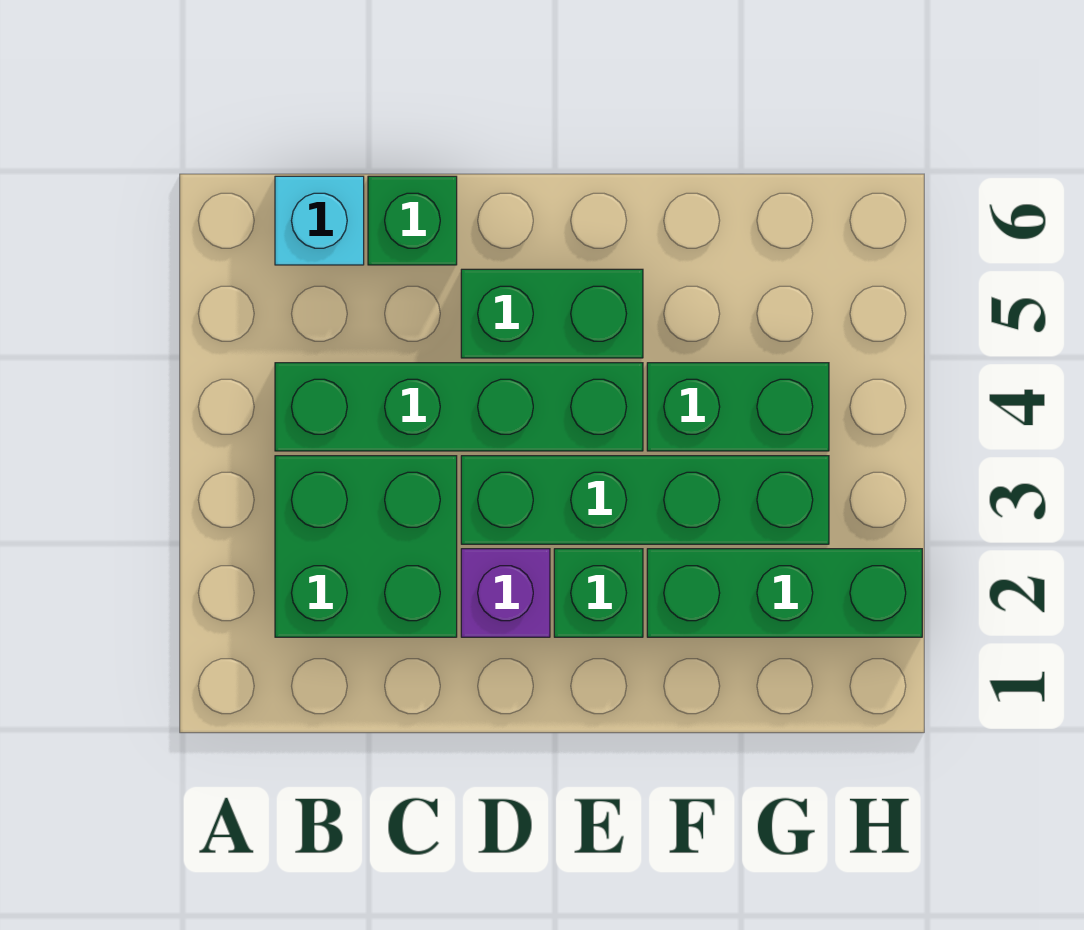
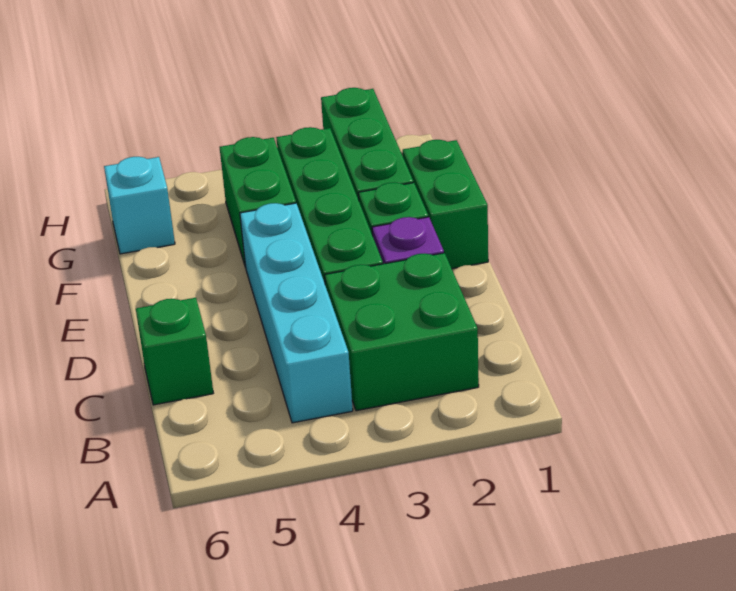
green 1x4 brick [275,363,643,451] -> cyan 1x4 brick [240,203,353,423]
cyan 1x1 brick [275,176,364,265] -> cyan 1x1 brick moved to [104,157,175,254]
green 1x2 brick [461,269,643,358] -> green 1x2 brick moved to [403,140,488,269]

